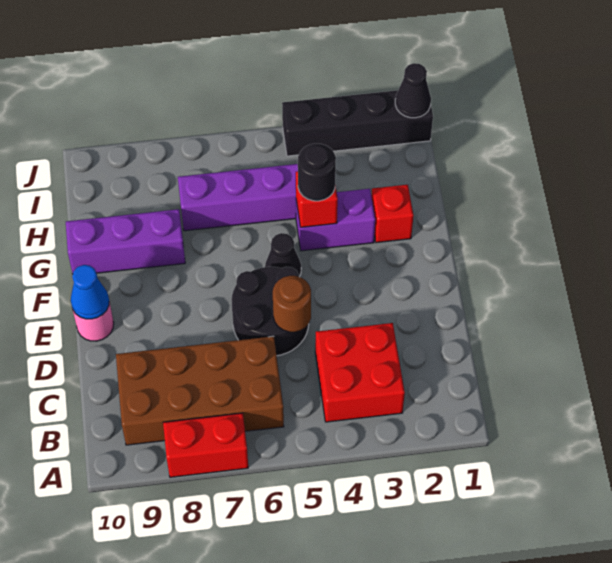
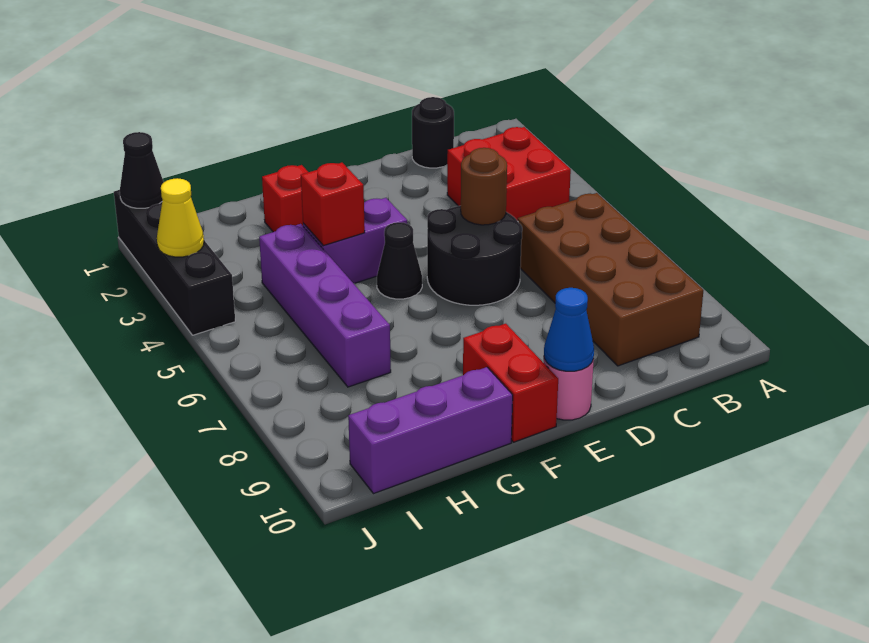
red 1x2 brick [163,413,248,477] -> red 1x2 brick moved to [463,324,558,442]
purple 1x2 brick [296,189,375,251] -> purple 1x2 brick turned to [303,198,407,283]
black 1x1 round brick [298,144,336,201] -> black 1x1 round brick moved to [412,97,454,168]
purple 1x3 brick [66,209,185,274] -> purple 1x3 brick turned to [348,367,513,494]
none -> yellow 1x1 cone [157,178,204,257]

